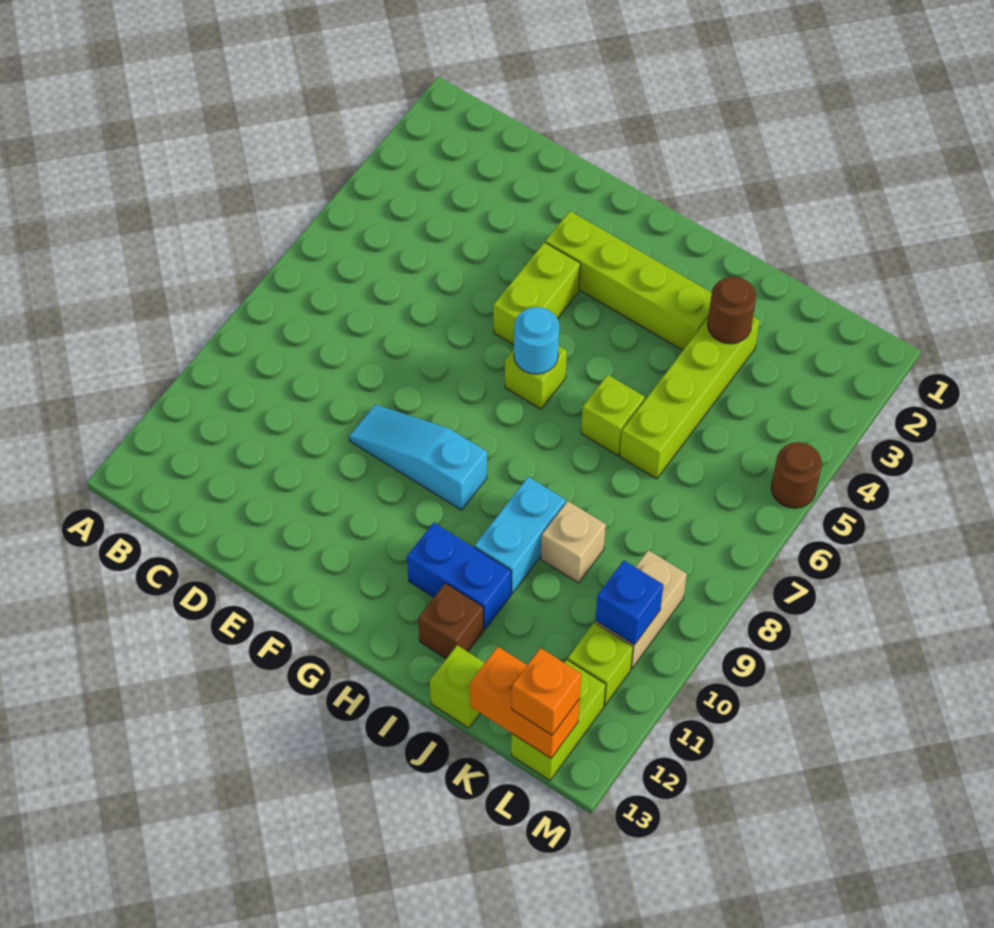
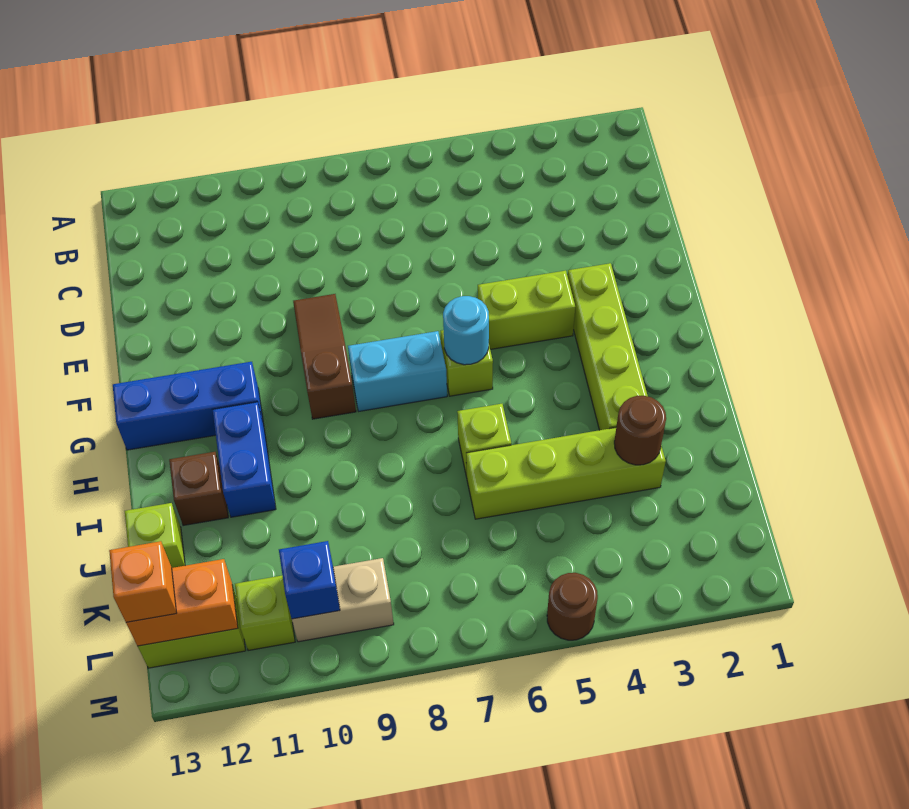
cyan 1x3 slope [349,404,487,510] -> brown 1x3 slope [293,294,356,419]
none -> blue 1x3 brick [113,362,264,450]
cyan 1x2 brick [475,477,566,593] -> cyan 1x2 brick moved to [348,331,447,411]
tan 1x1 brick [541,501,606,583] -> none
orange 1x2 brick [470,647,580,758] -> orange 1x2 brick turned to [126,559,238,646]

